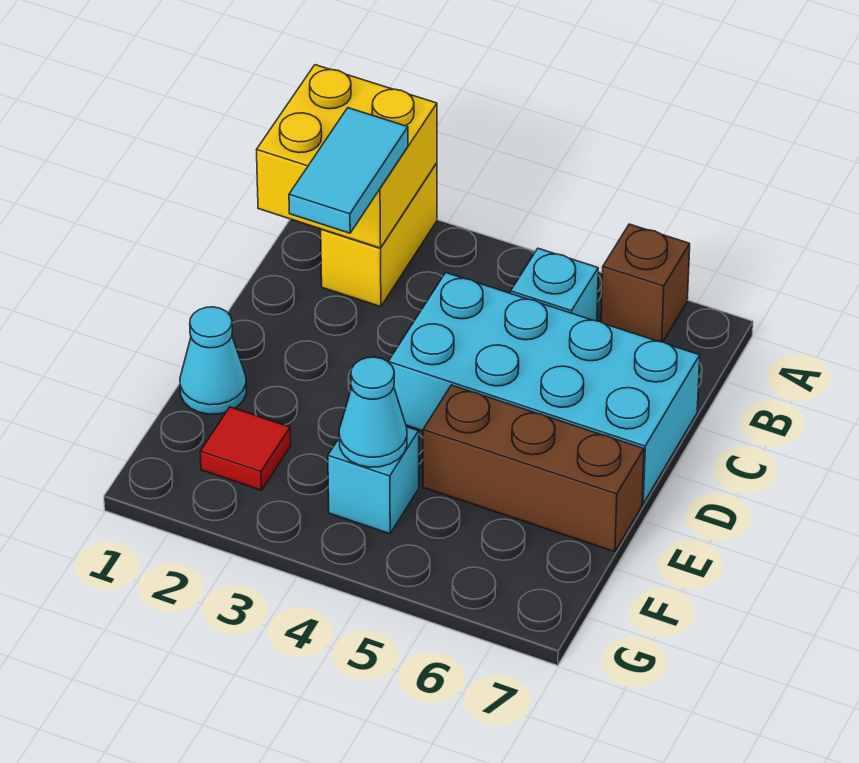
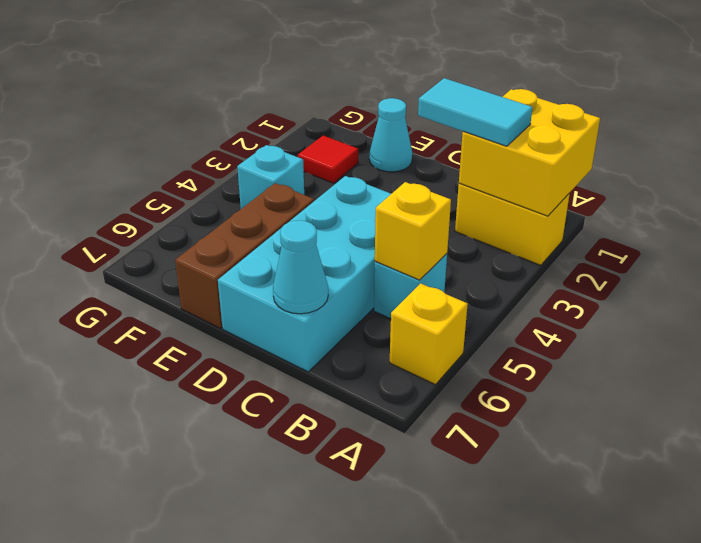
brown 1x1 brick [601,224,690,342] -> yellow 1x1 brick [390,283,468,385]
none -> yellow 1x1 brick [375,182,451,280]
cyan 1x1 cone [339,357,407,467] -> cyan 1x1 cone moved to [273,220,328,314]

